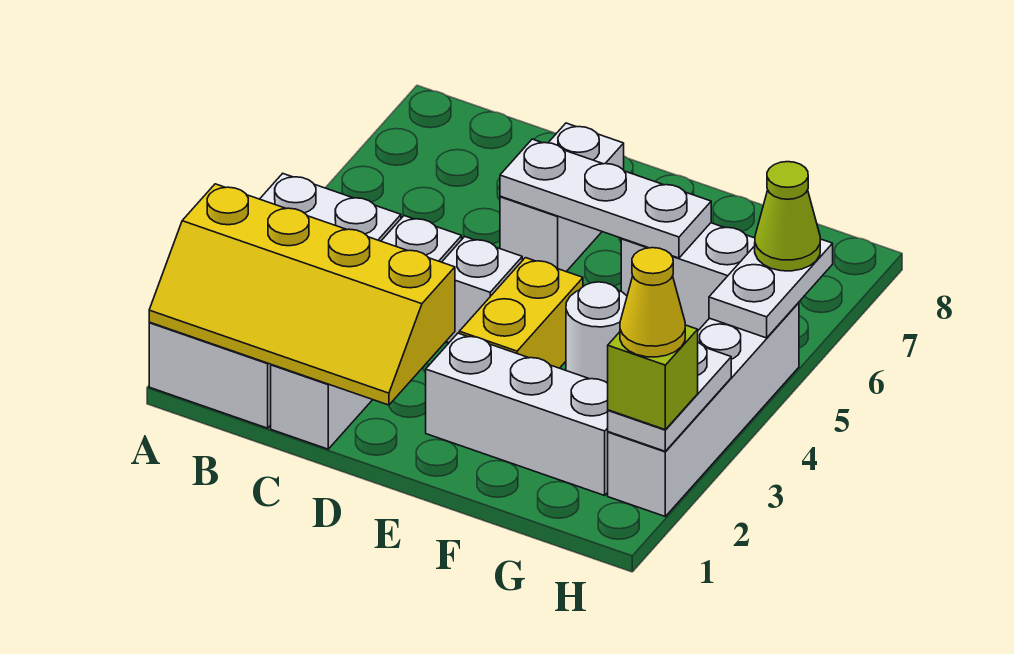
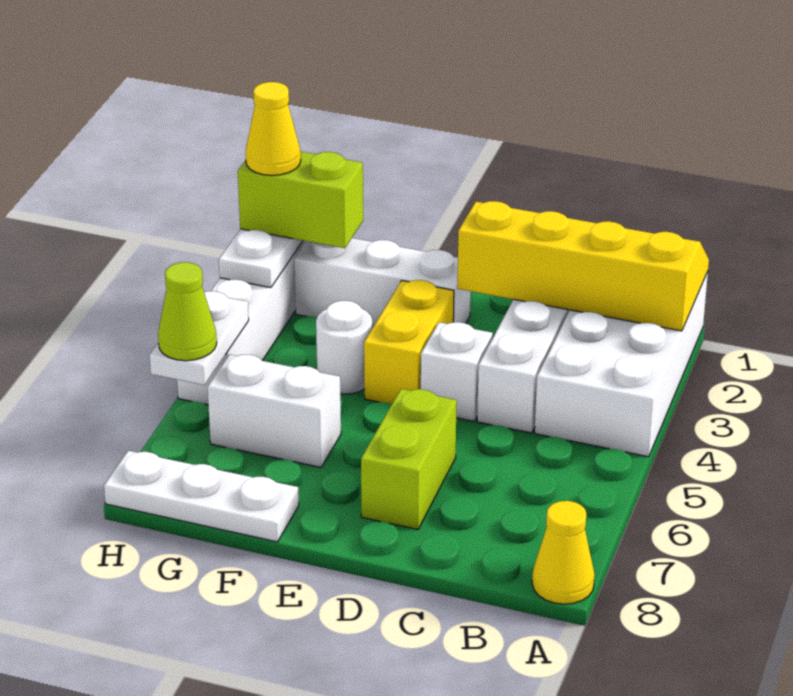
none -> yellow 1x1 cone [532,501,595,604]
white 1x2 brick [500,123,624,272] -> lime 1x2 brick [361,389,457,530]
white 1x3 plate [500,139,711,258] -> white 1x3 plate moved to [104,451,299,542]
lime 1x1 brick [608,325,698,429] -> lime 1x2 brick [238,152,363,248]

